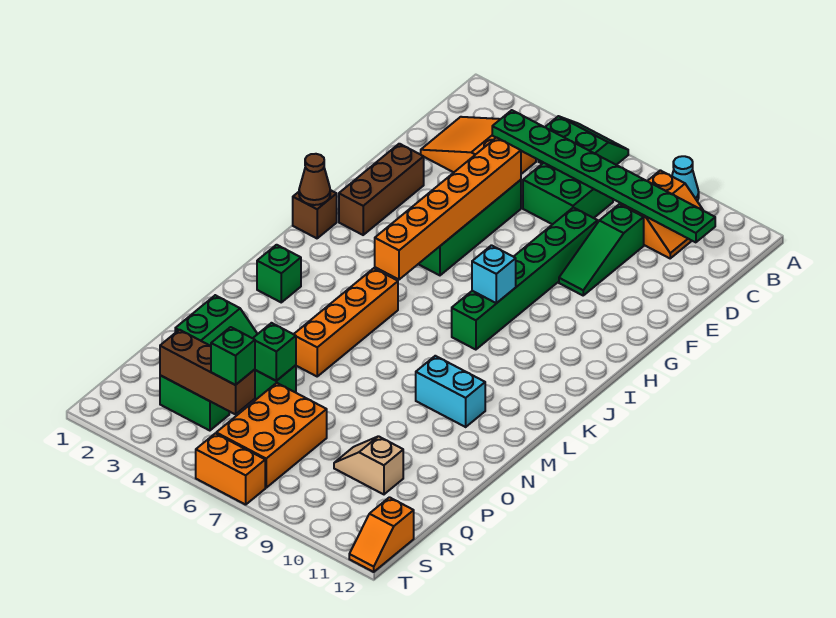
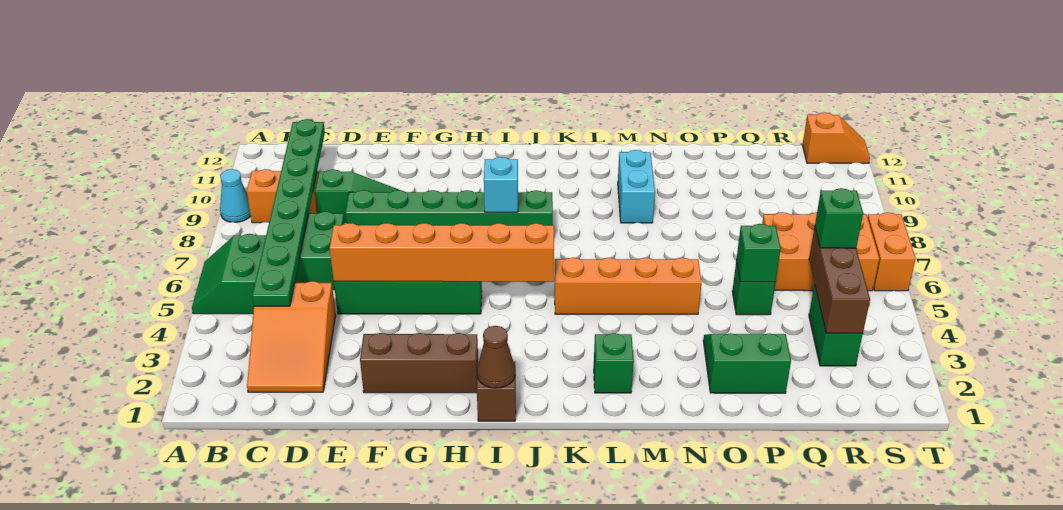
tan 1x2 slope [334,436,403,494] -> none

